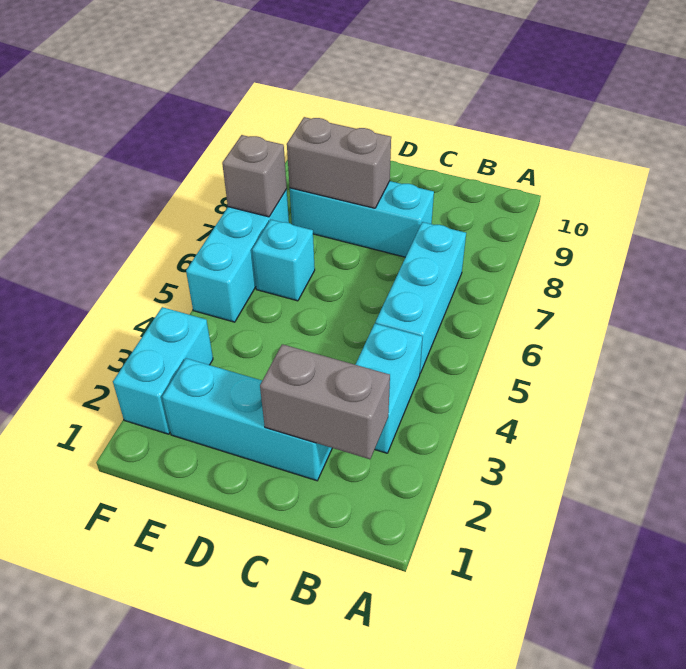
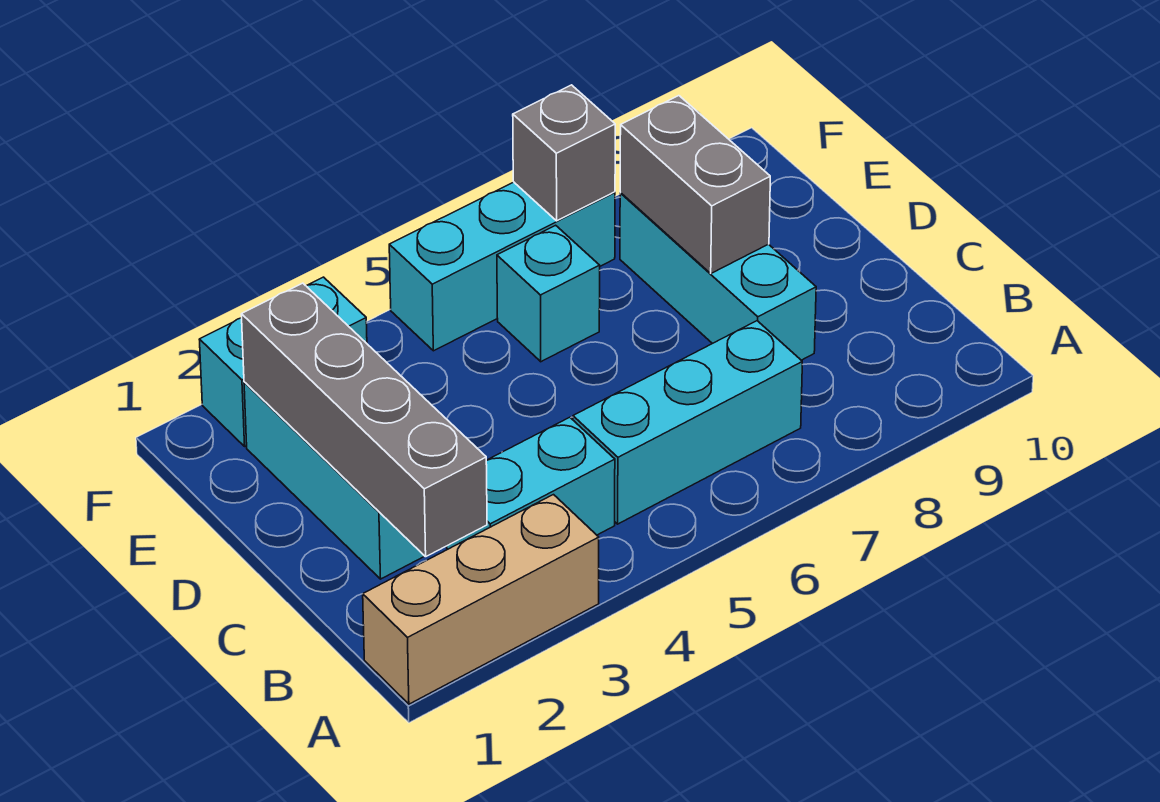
none -> tan 1x3 brick [363,495,599,704]
grey 1x2 brick [260,344,390,459] -> grey 1x4 brick [241,283,487,557]

